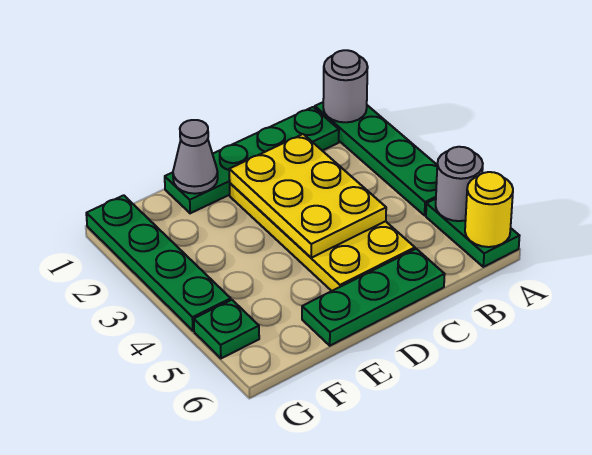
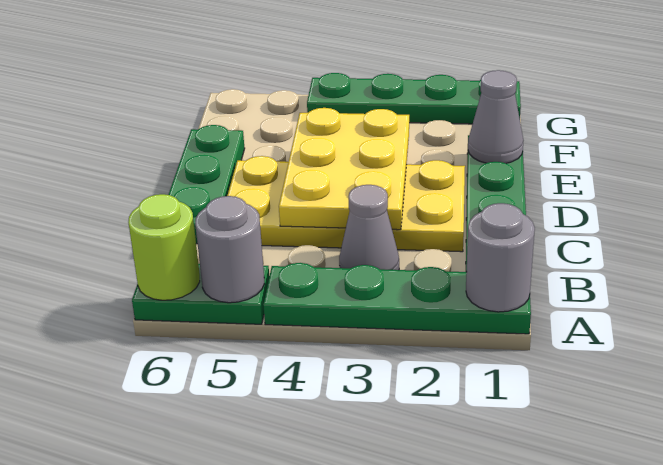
yellow 1x1 round brick [465,172,513,247] -> lime 1x1 round brick [128,194,200,300]
none -> grey 1x1 cone [339,185,399,270]
yellow 2x3 plate [229,134,386,258] -> yellow 2x3 plate turned to [279,108,409,230]
green 1x1 plate [194,300,259,358] -> none

